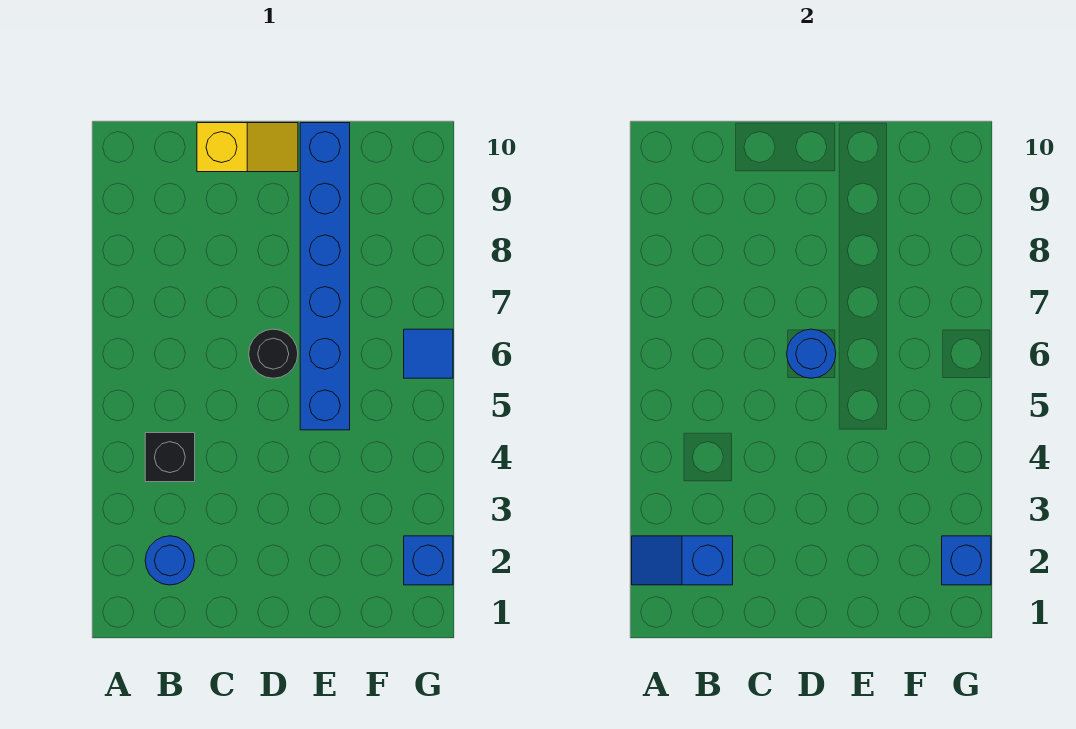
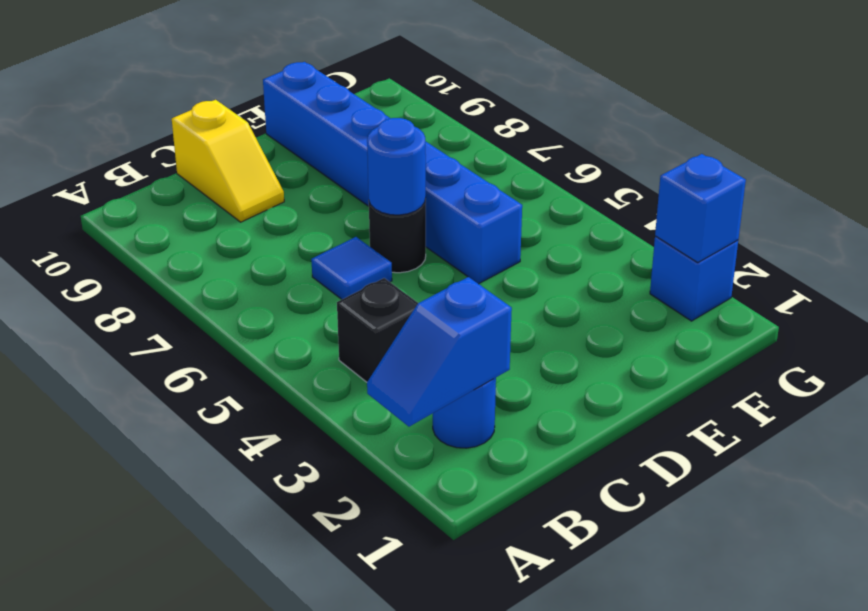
yellow 1x2 slope [197,123,298,172] -> yellow 1x2 slope turned to [172,100,284,222]
blue 1x1 tile [404,329,453,378] -> blue 1x1 tile moved to [311,237,392,299]

